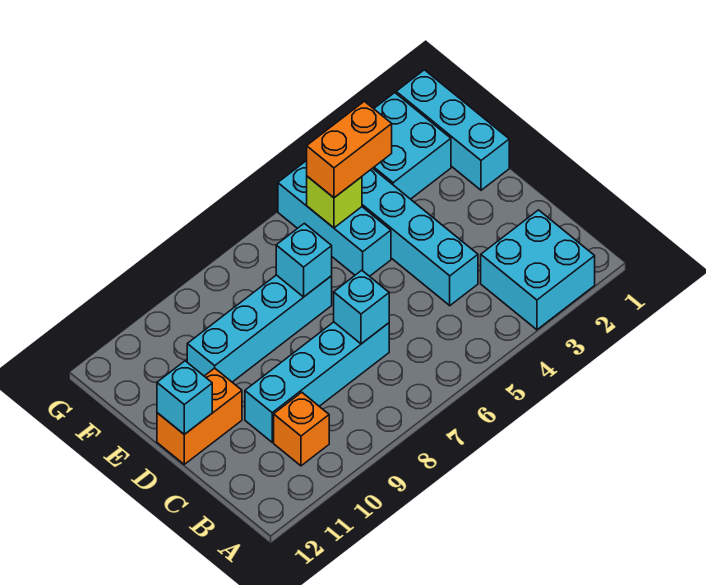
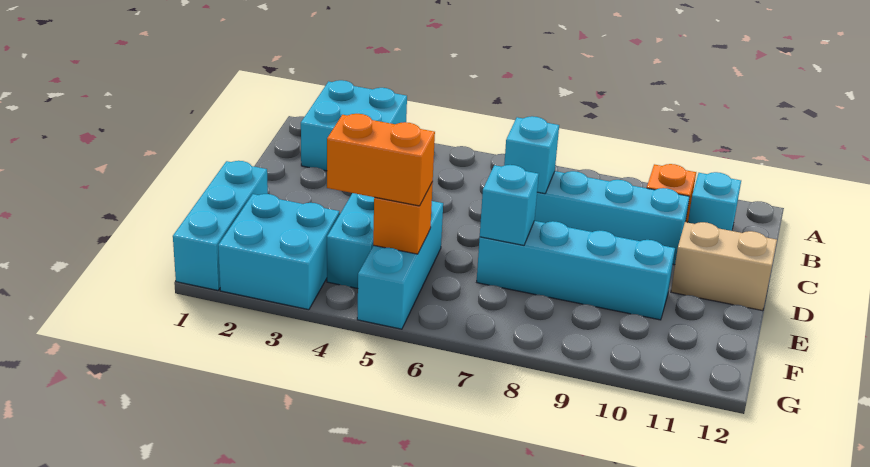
orange 1x2 brick [157,368,242,464] -> tan 1x2 brick [671,222,777,311]
cyan 1x1 brick [157,361,212,434] -> cyan 1x1 brick moved to [688,172,741,231]
lime 1x1 brick [307,176,362,228] -> orange 1x1 brick [373,182,433,254]

